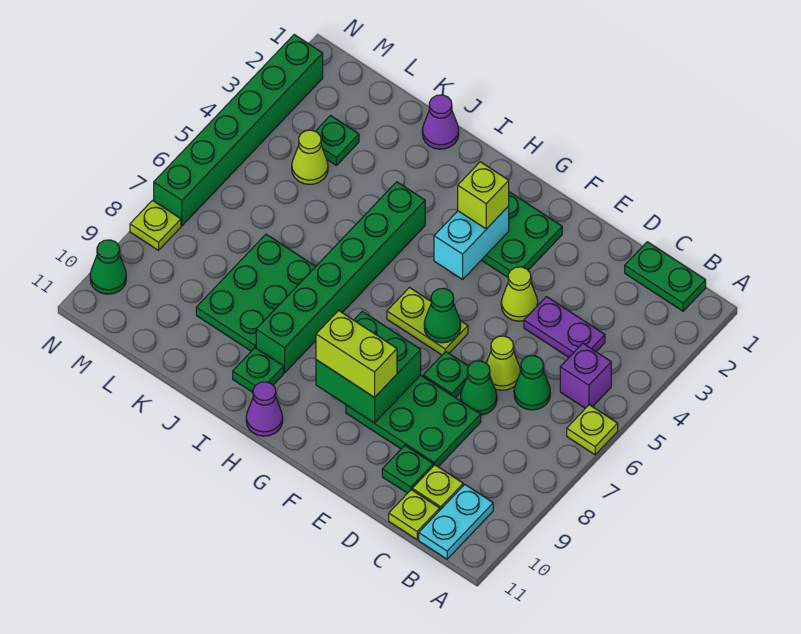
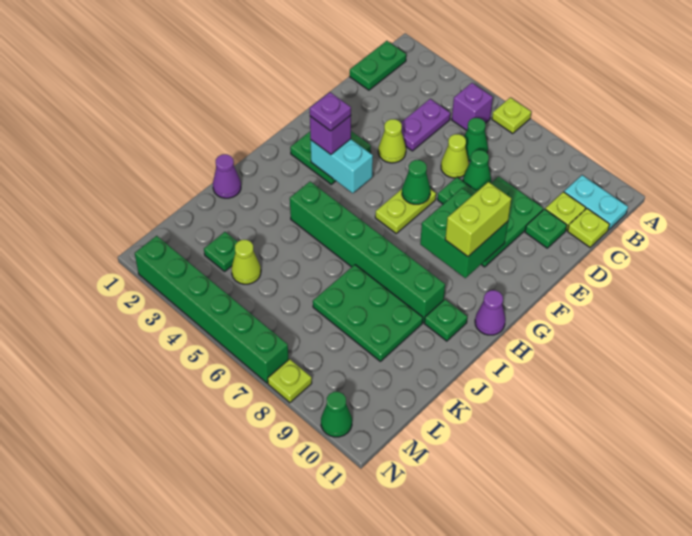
lime 1x1 brick [458,162,509,229] -> purple 1x1 brick [310,116,351,154]
none -> purple 1x1 plate [310,92,351,131]

